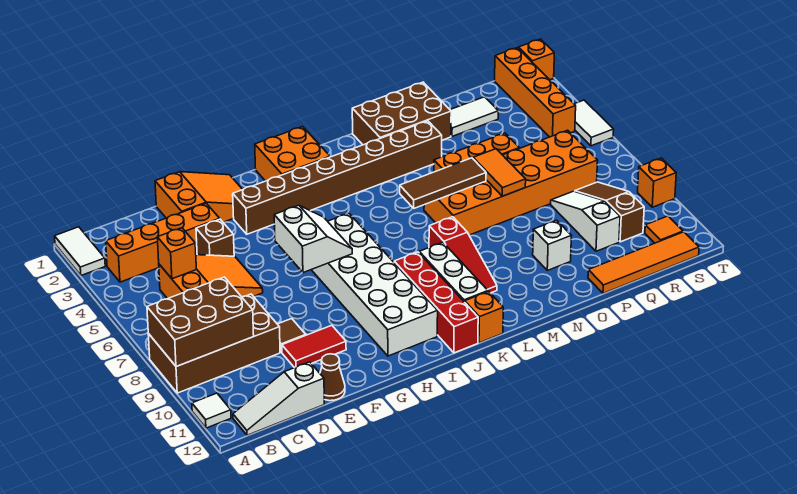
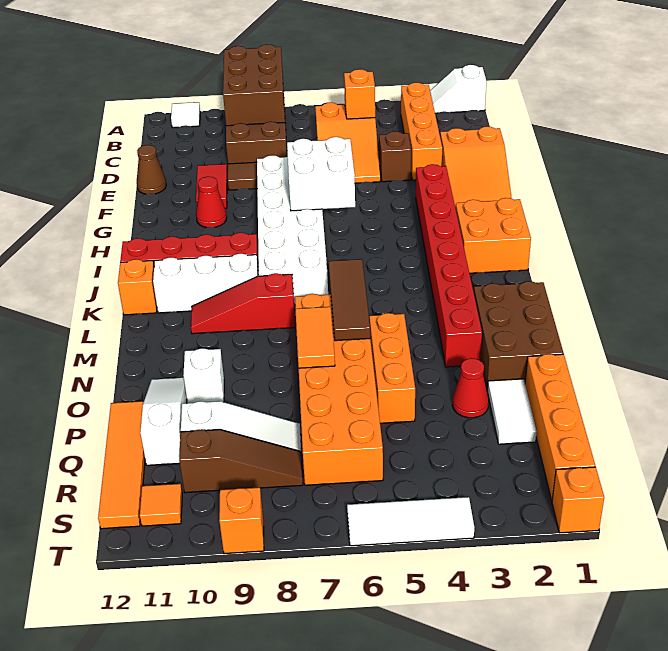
white 1x2 tile [55,227,105,275] -> white 1x2 slope [430,65,486,113]
white 1x3 slope [233,362,324,435] -> white 1x3 slope moved to [140,378,187,465]
brown 1x8 brick [233,121,442,234] -> red 1x8 brick [416,164,482,367]
white 2x2 slope [274,205,352,273] -> white 2x2 brick [287,137,355,211]
none -> red 1x1 cone [196,177,227,228]
white 2x6 brick [311,213,438,356] -> white 2x6 brick turned to [257,155,328,305]
orange 1x2 tile [473,149,526,196] -> orange 1x2 tile turned to [296,307,335,368]
none -> red 1x1 cone [452,358,489,418]
orange 1x4 brick [495,48,576,137] -> orange 1x4 brick turned to [525,354,595,500]
white 1x2 tile [575,100,614,146] -> white 1x3 tile [347,497,474,546]

